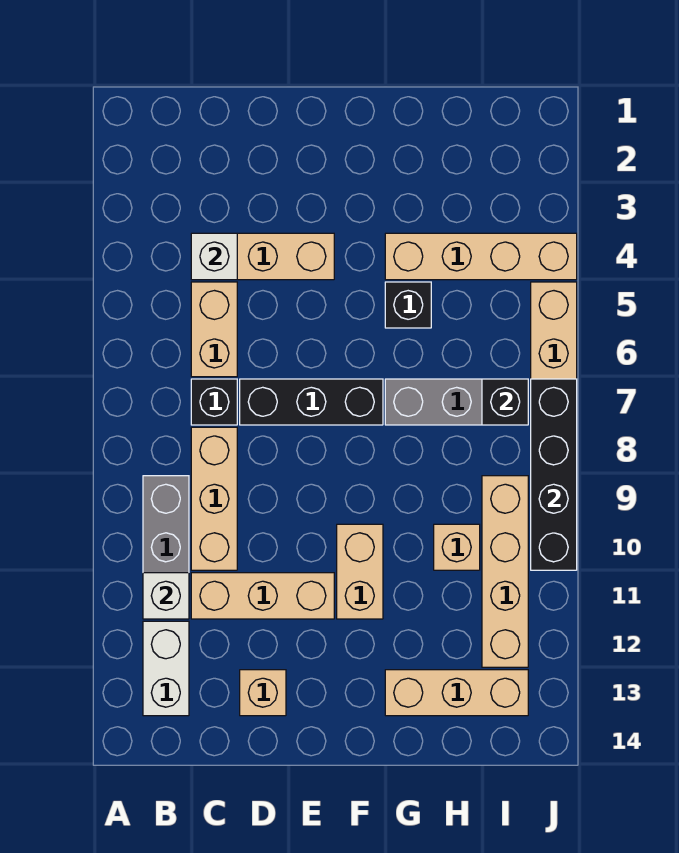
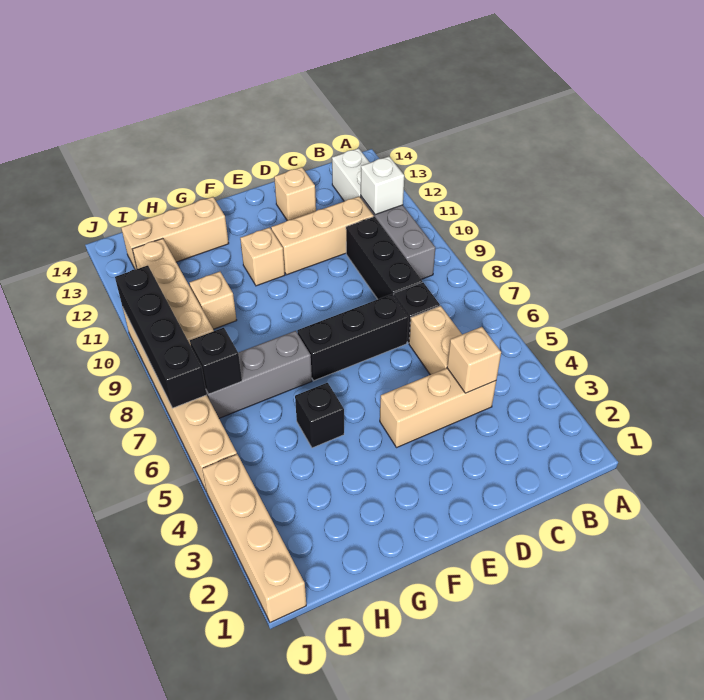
white 1x1 brick [191,233,237,280] -> tan 1x1 brick [447,327,501,393]
tan 1x3 brick [191,427,237,570] -> black 1x3 brick [346,217,422,299]
tan 1x2 brick [337,524,383,619] -> tan 1x1 brick [240,228,285,286]
tan 1x4 brick [385,233,577,280] -> tan 1x4 brick turned to [202,454,306,623]

